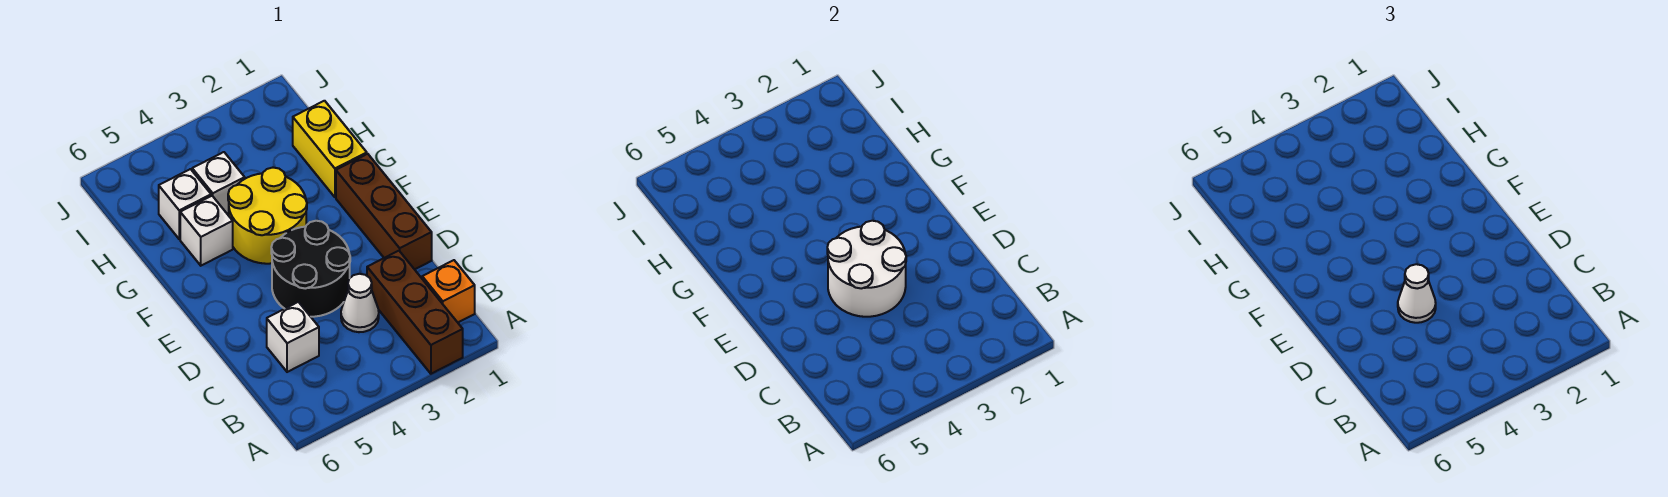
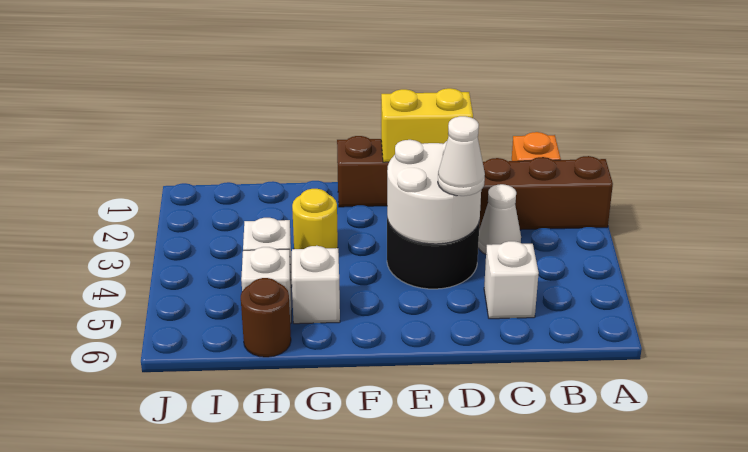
yellow 2x2 round brick [228,168,307,264] -> yellow 1x1 round brick [292,189,338,249]
yellow 1x2 brick [293,101,367,197] -> yellow 1x2 brick moved to [381,88,473,162]
none -> brown 1x1 round brick [241,278,291,357]

